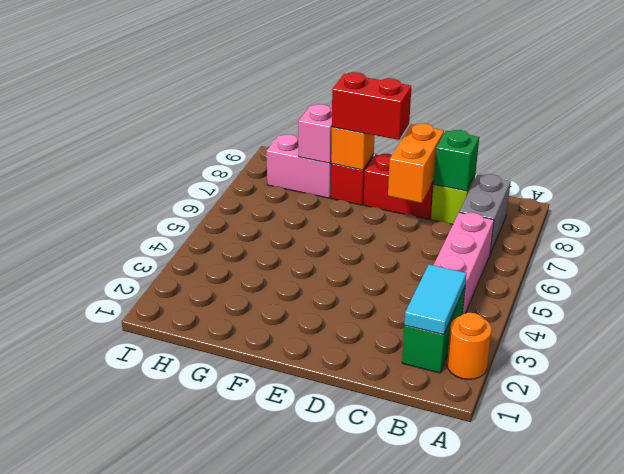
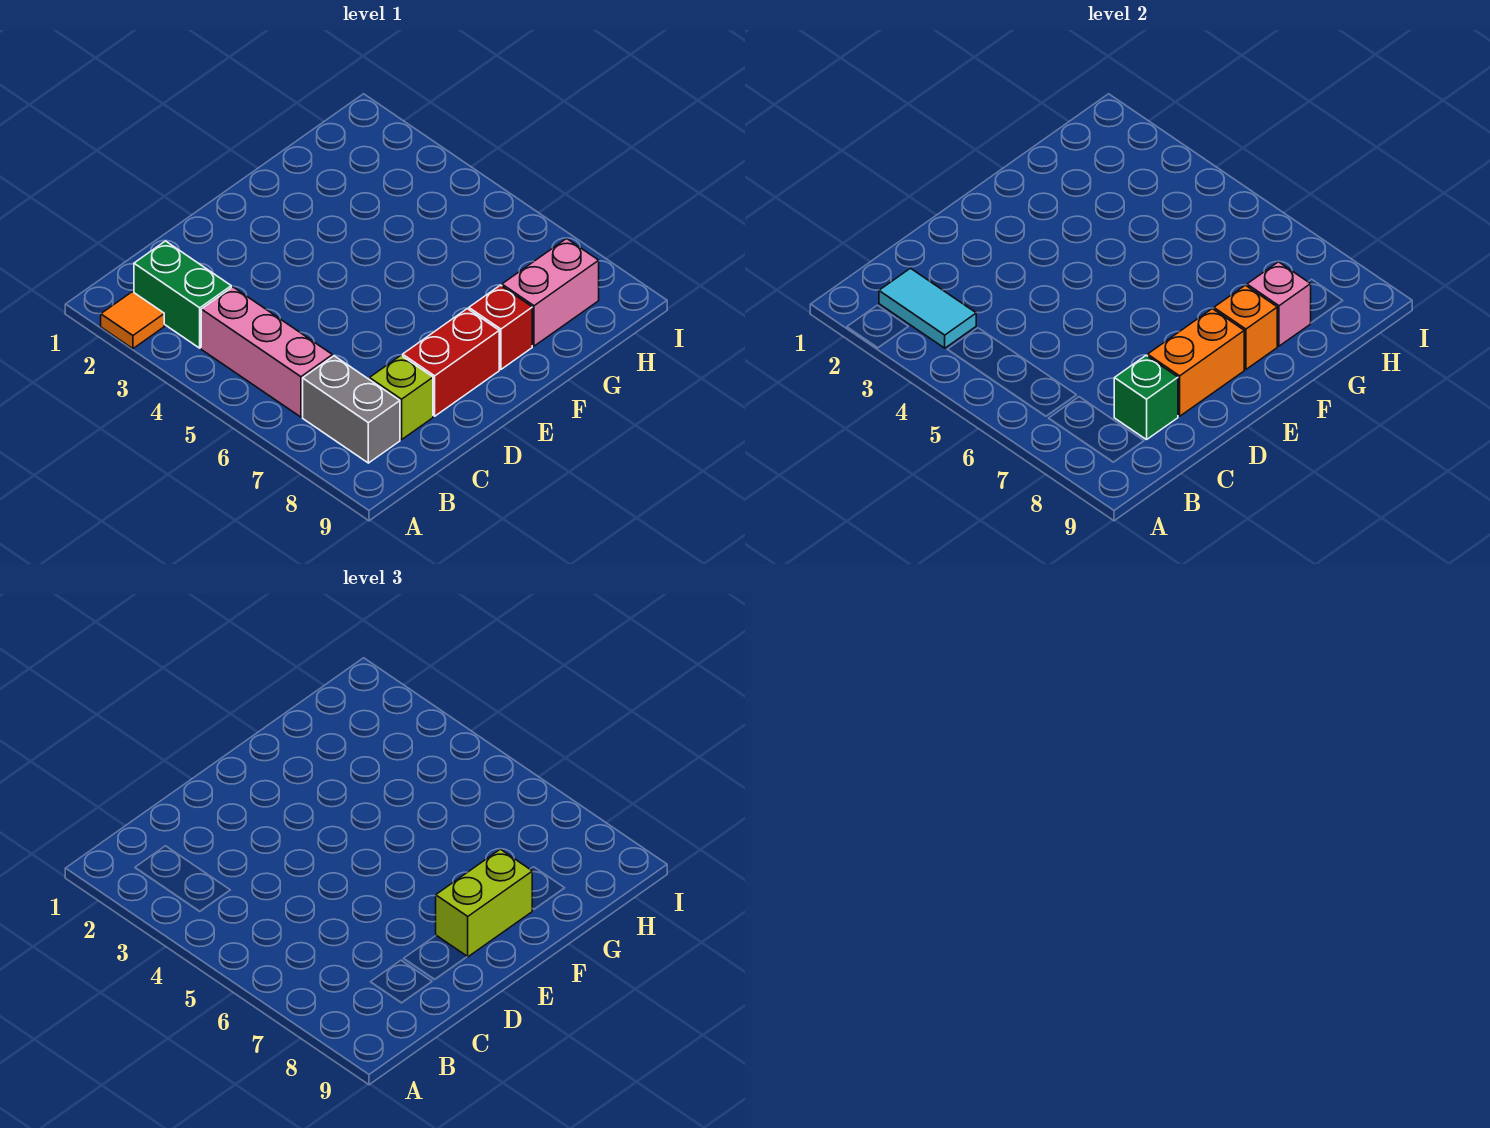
orange 1x1 round brick [447,313,492,379] -> orange 1x1 tile [101,292,164,349]
orange 1x2 brick [388,123,444,203] -> orange 1x2 brick turned to [1148,309,1244,416]
red 1x2 brick [332,72,411,140] -> lime 1x2 brick [436,849,533,957]

